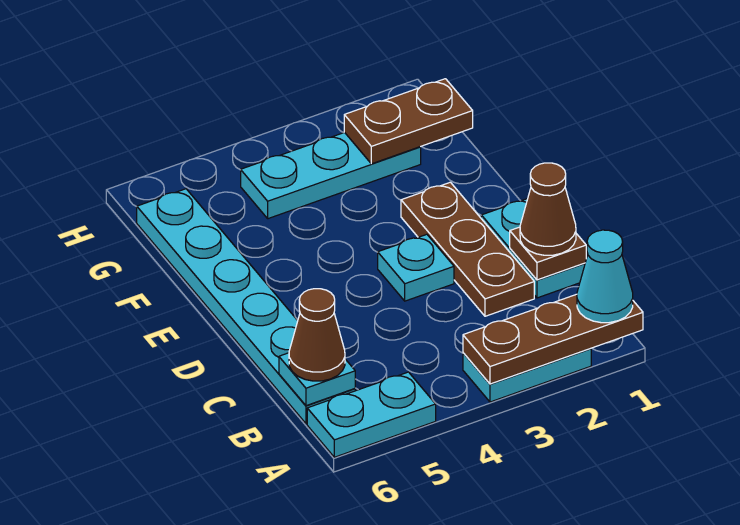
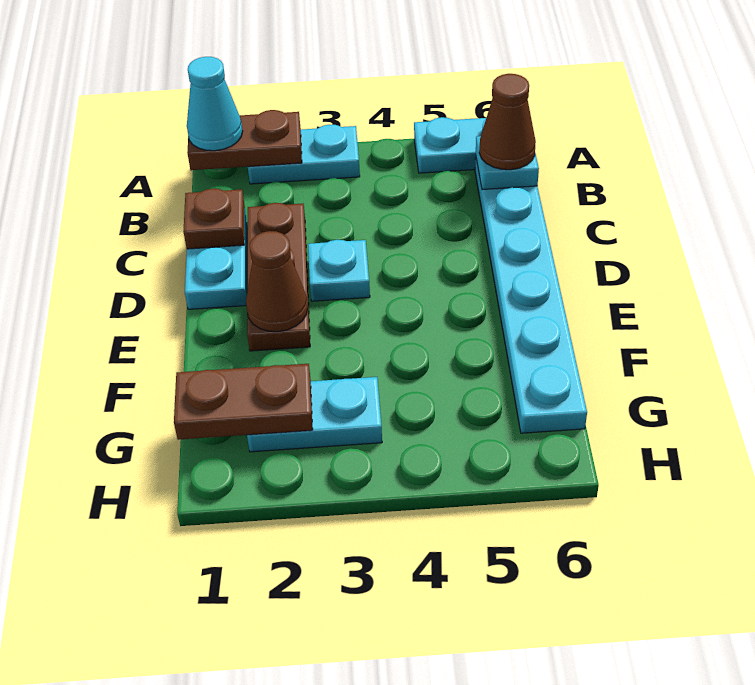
brown 1x3 plate [463,294,643,384] -> brown 1x2 plate [187,110,302,170]
brown 1x1 cone [520,163,576,255] -> brown 1x1 cone moved to [246,231,308,332]
cyan 1x3 plate [241,132,421,219] -> cyan 1x2 plate [247,377,382,452]

